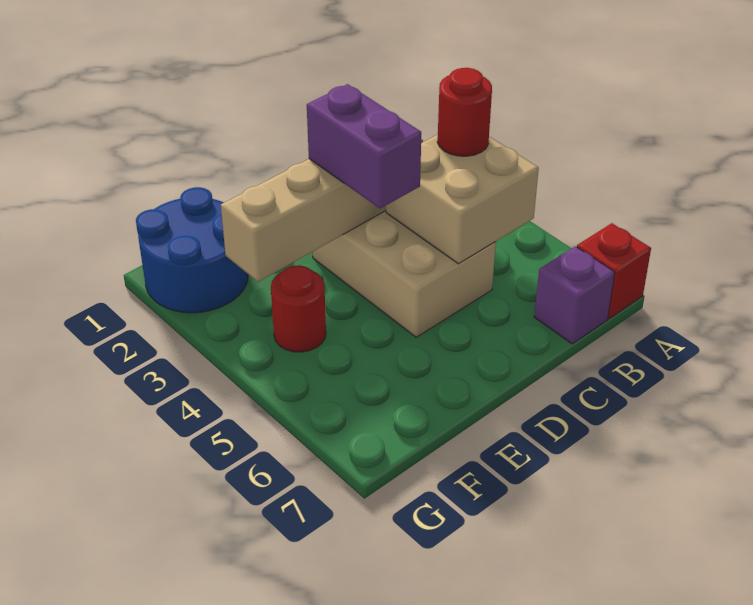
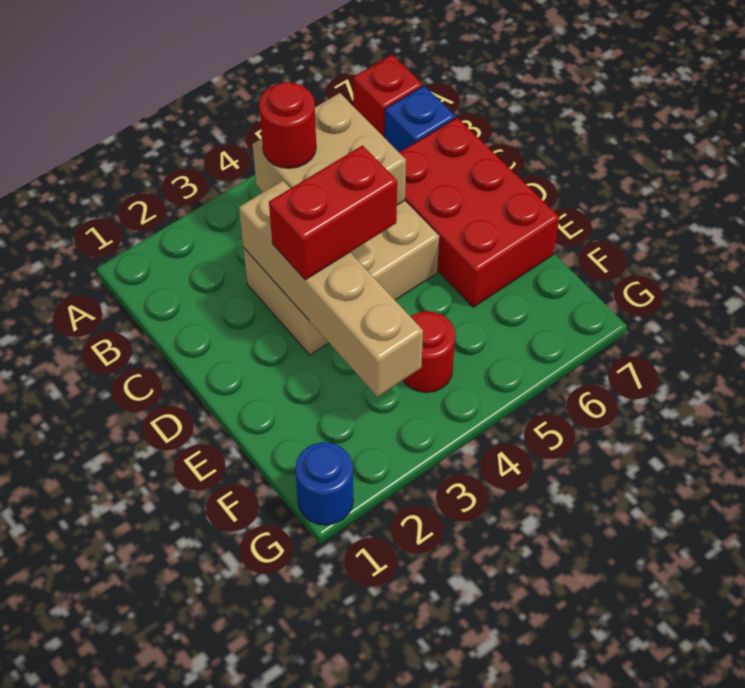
purple 1x1 brick [534,246,615,344] -> blue 1x1 brick [385,86,455,152]
none -> red 2x3 brick [399,118,559,307]
purple 1x2 brick [307,84,421,208] -> red 1x2 brick [269,146,397,280]
blue 2x2 round brick [136,187,248,313] -> blue 1x1 round brick [295,442,353,525]

